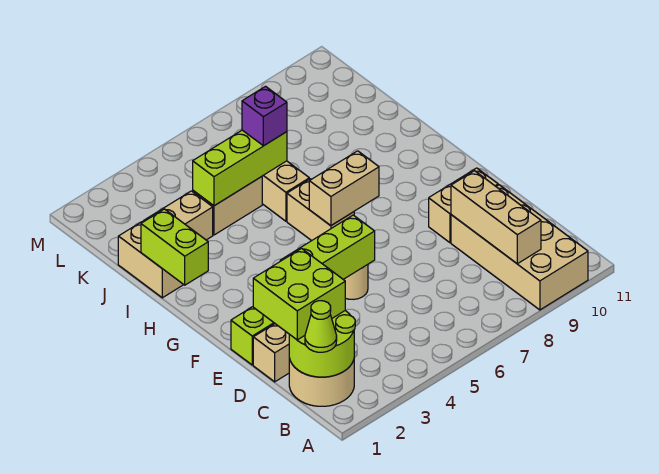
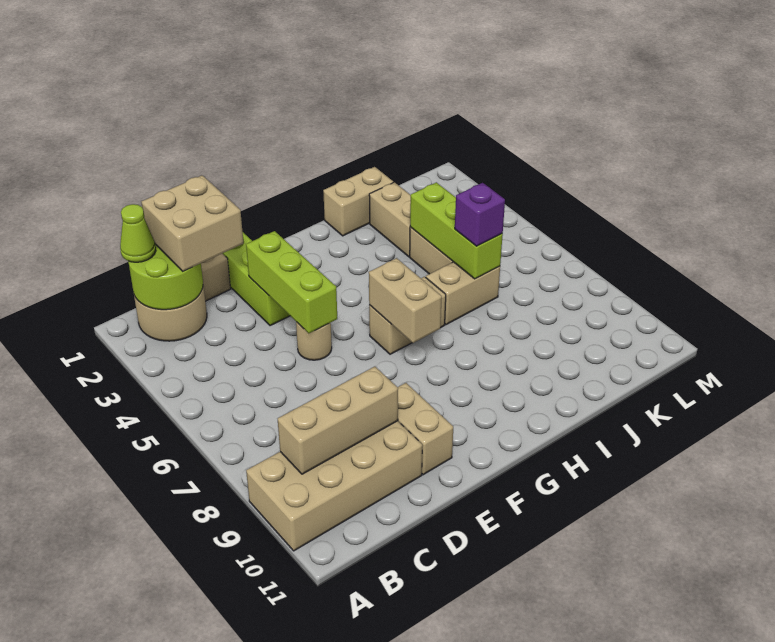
lime 2x2 brick [253,249,345,340] -> tan 2x2 brick [141,175,244,271]
lime 1x2 brick [141,209,208,285] -> none

